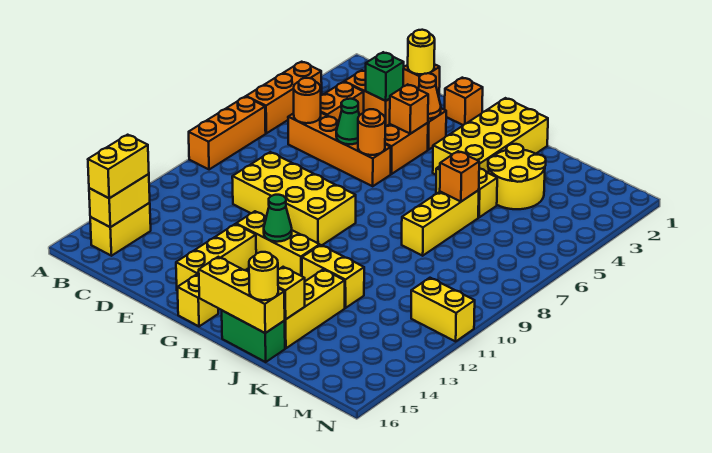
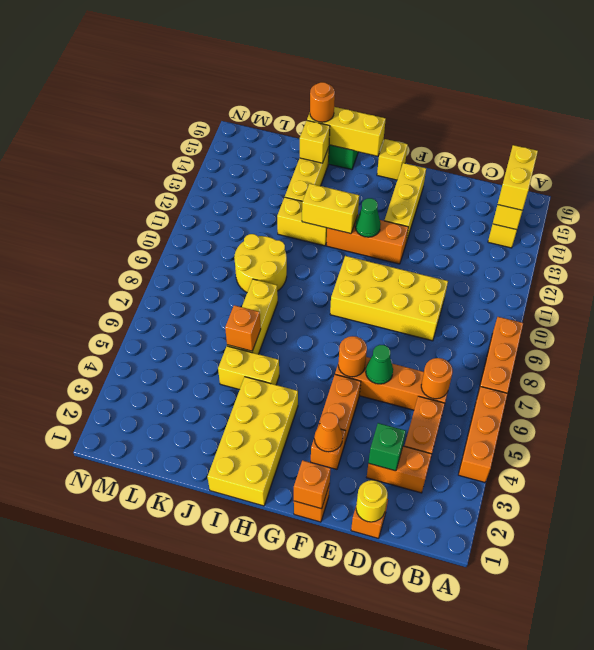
orange 1x1 brick [390,84,428,134] -> orange 1x1 brick moved to [294,460,331,509]
yellow 1x3 brick [236,211,320,276] -> orange 1x3 brick [327,215,408,264]
yellow 2x2 round brick [488,144,546,209] -> yellow 2x2 round brick moved to [234,234,287,292]
yellow 1x1 round brick [249,252,278,300] -> orange 1x1 round brick [310,82,335,122]
yellow 1x2 brick [411,278,475,341] -> yellow 1x2 brick moved to [302,184,359,234]

